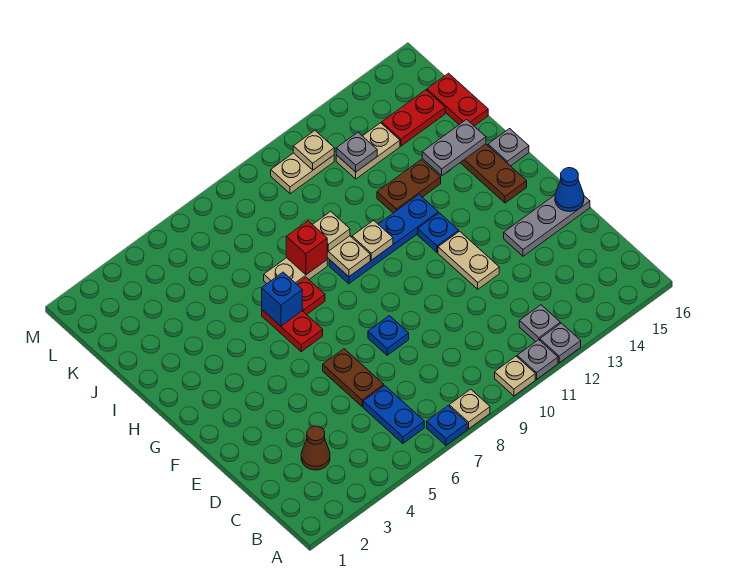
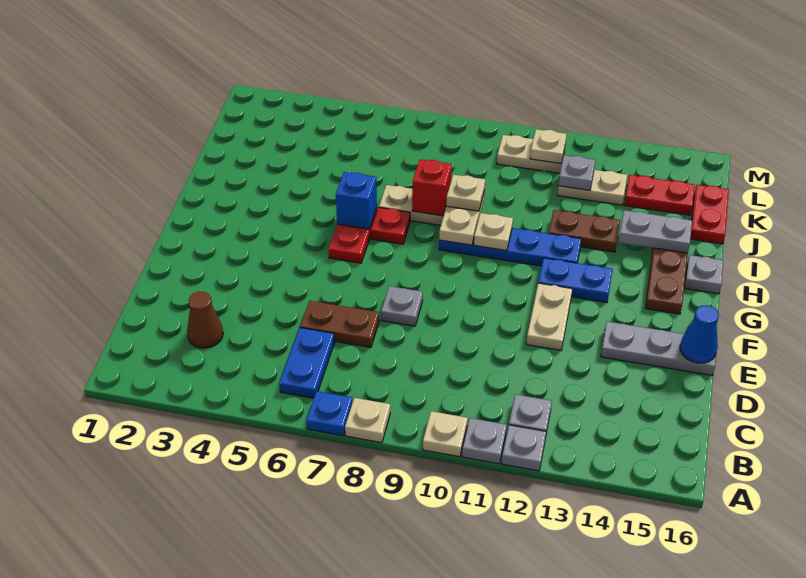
brown 1x2 plate [323,349,384,407] -> brown 1x2 plate turned to [300,301,379,347]
blue 1x1 plate [368,316,409,355] -> grey 1x1 plate [381,286,423,326]
blue 1x1 plate [418,213,459,253] -> blue 1x2 plate [538,258,613,302]

